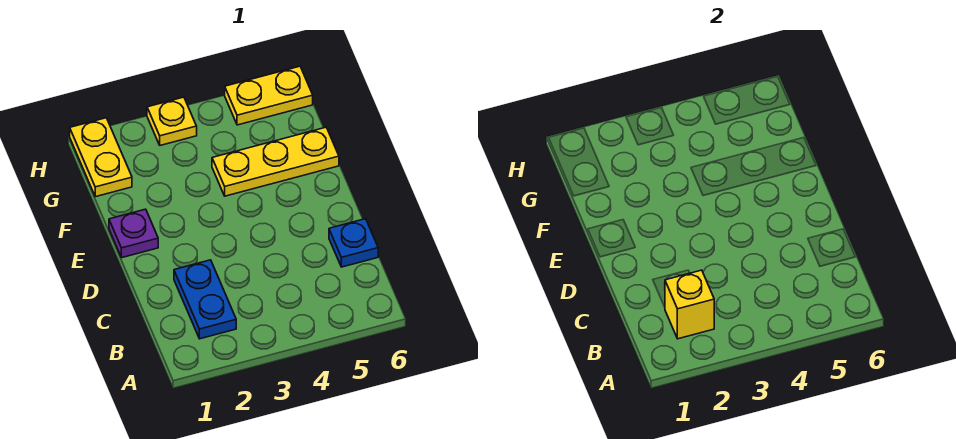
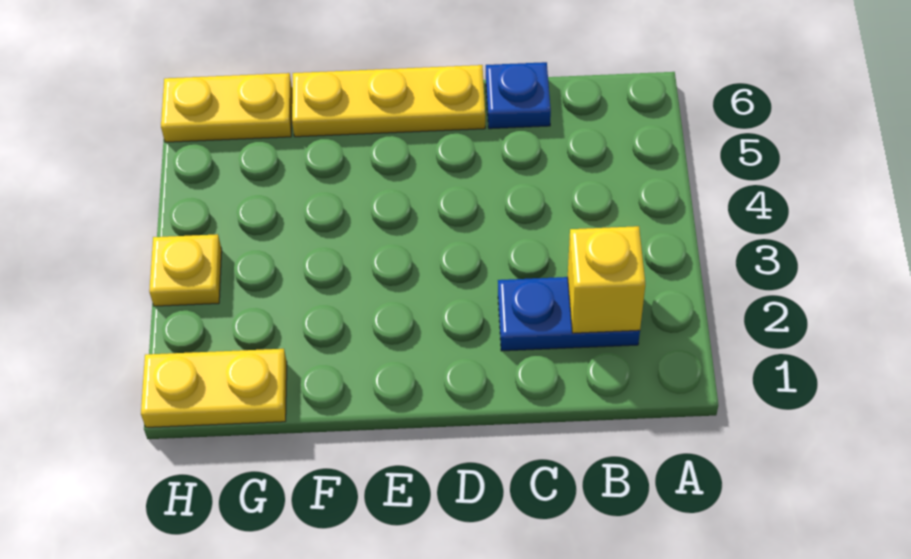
purple 1x1 plate [109,209,158,258] -> none
yellow 1x3 plate [212,127,339,196] -> yellow 1x3 plate turned to [292,65,485,137]
yellow 1x2 plate [225,66,313,125] -> yellow 1x2 plate turned to [161,73,292,142]

